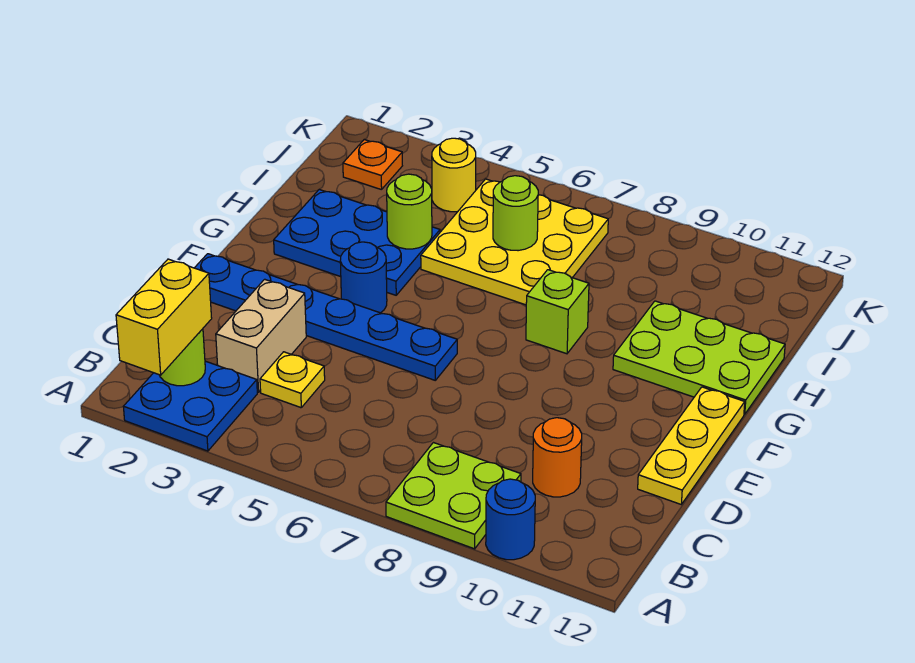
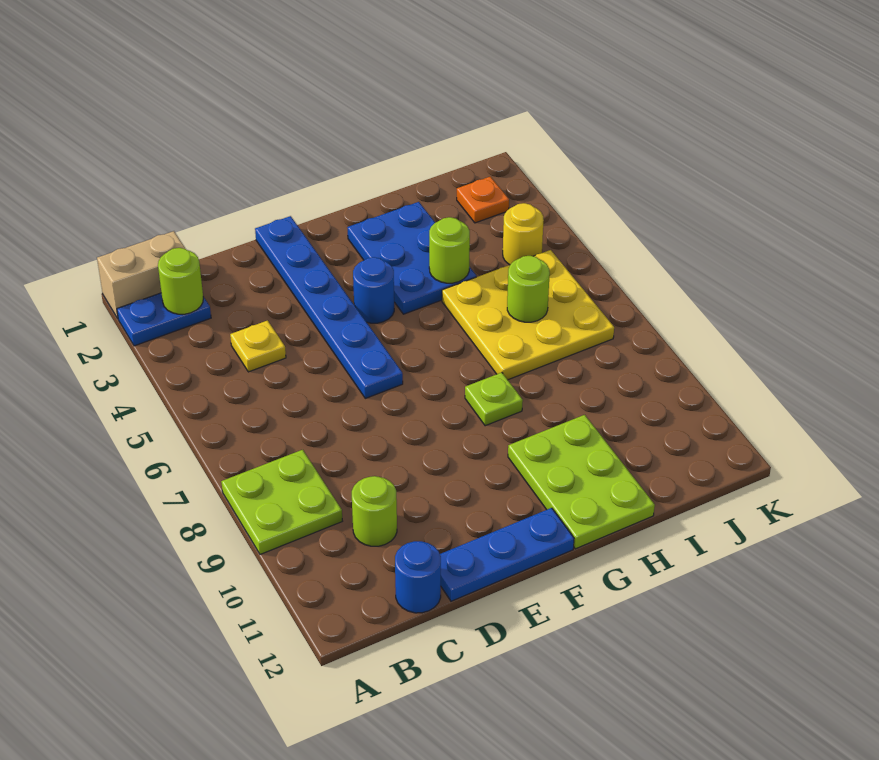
blue 2x2 plate [123,361,257,451] -> blue 1x2 plate [117,293,211,346]
yellow 1x2 brick [116,259,212,375] -> none
blue 1x1 round brick [486,479,535,560] -> blue 1x1 round brick moved to [395,541,441,613]
tan 1x2 brick [216,279,306,392] -> tan 1x2 brick moved to [97,231,185,318]
orange 1x1 round brick [533,418,582,497] -> lime 1x1 round brick [352,476,397,546]
yellow 1x3 plate [638,387,745,504] -> blue 1x3 plate [440,508,574,601]
lime 1x1 brick [526,270,589,354] -> lime 1x1 plate [465,373,523,426]

